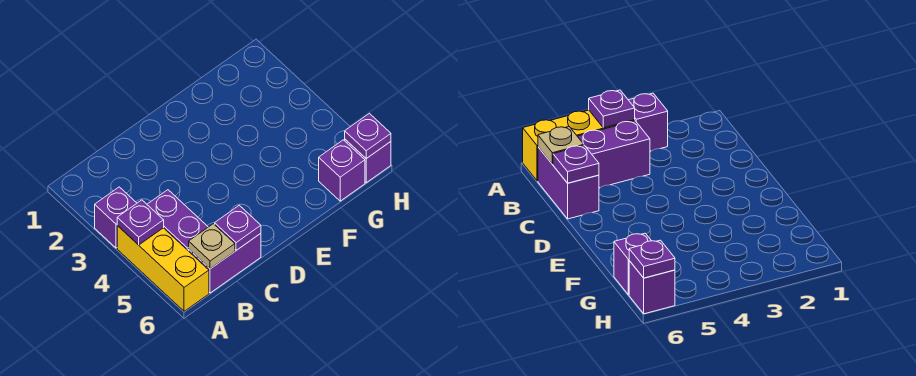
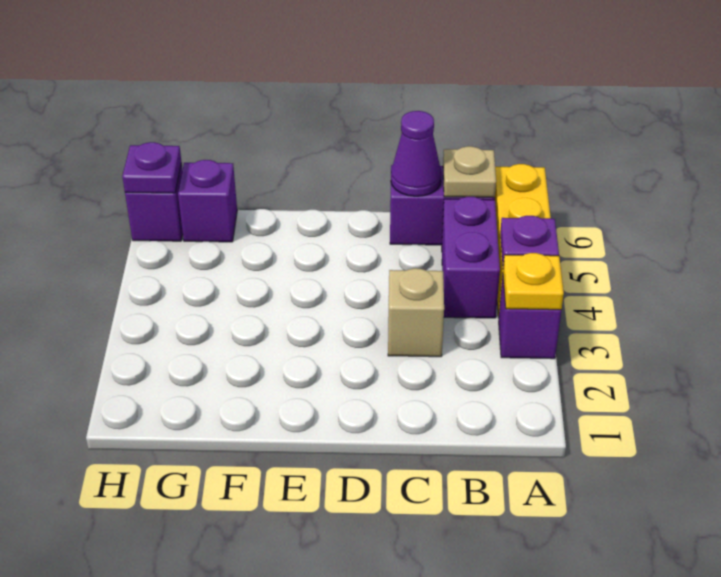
none -> yellow 1x1 plate [503,253,564,310]
none -> tan 1x1 brick [388,268,444,357]
purple 1x1 plate [215,205,261,250] -> purple 1x1 cone [391,111,441,196]

